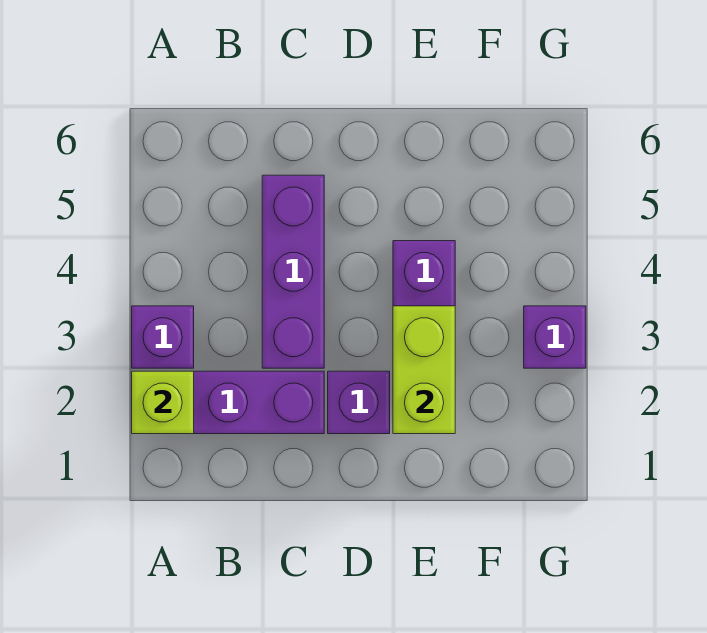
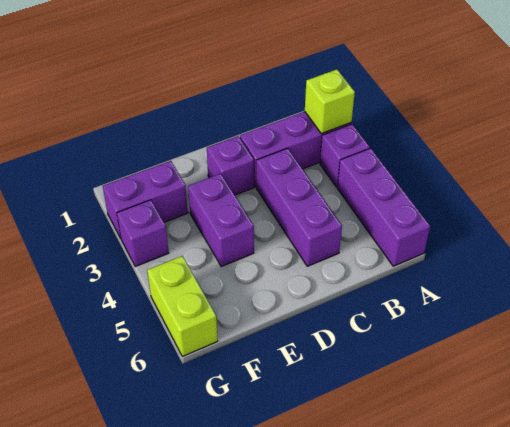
none -> purple 1x3 brick [337,148,430,266]
lime 1x2 brick [393,306,455,434] -> lime 1x2 brick moved to [147,256,218,356]
none -> purple 1x2 brick [103,161,188,238]

